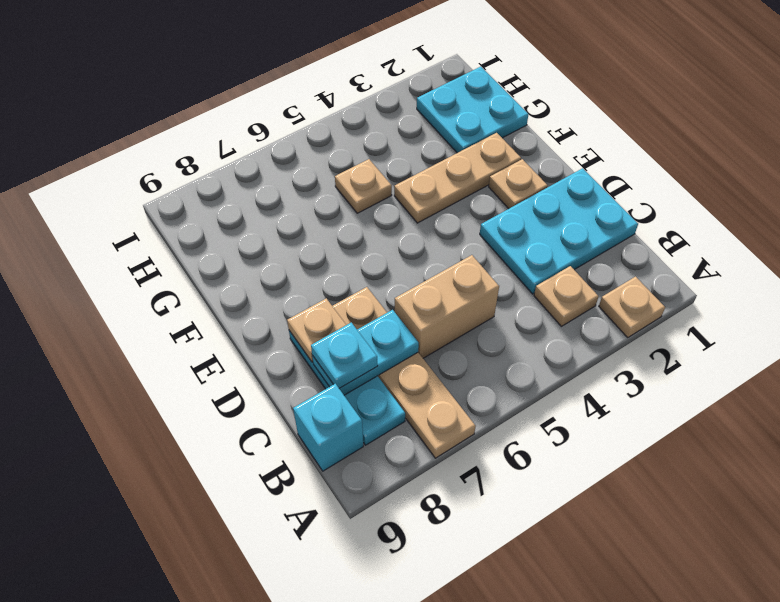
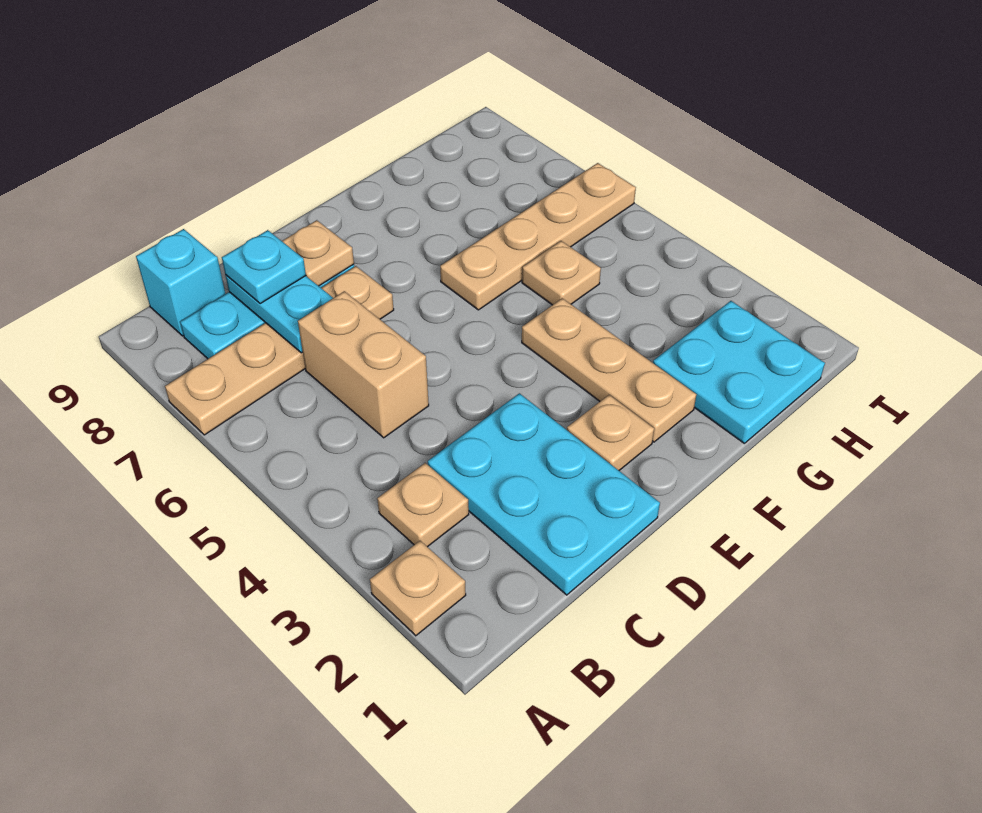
none -> tan 1x4 plate [440,163,636,310]

